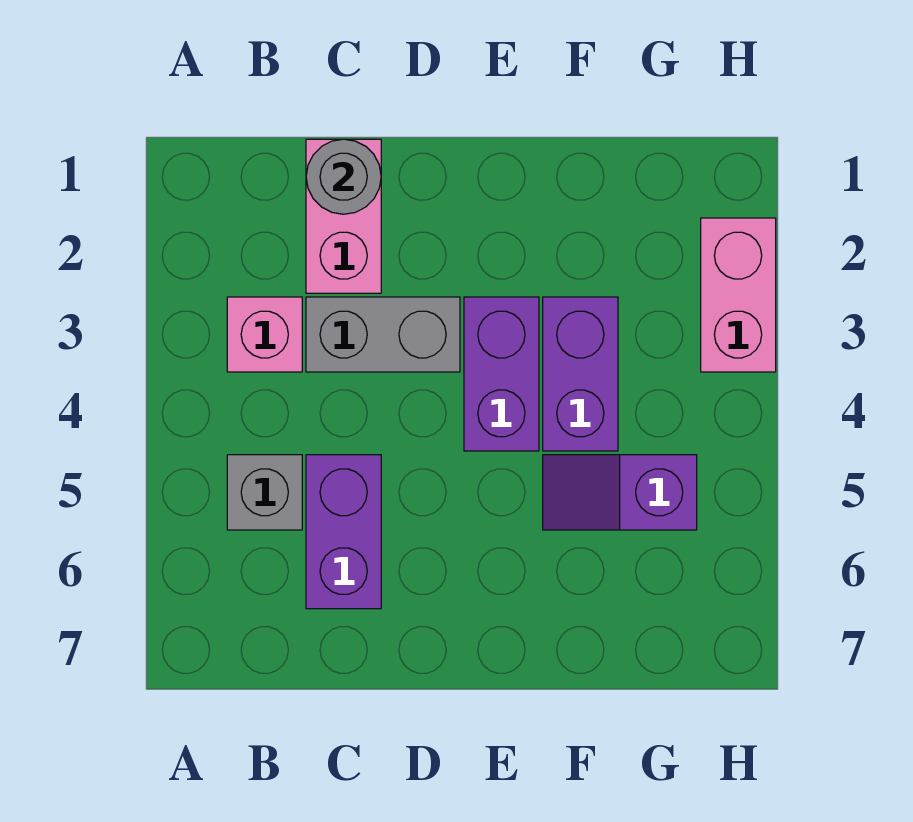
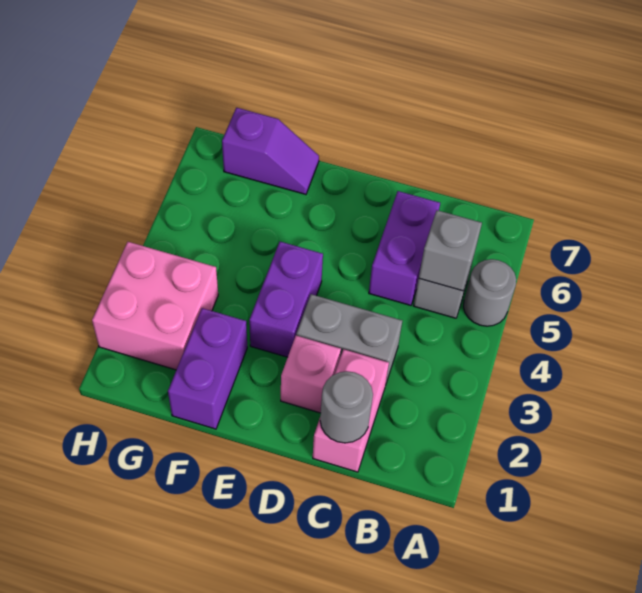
none -> grey 1x1 round brick [463,259,516,326]
pink 1x1 brick [227,297,302,372] -> pink 1x1 brick moved to [281,336,341,413]
none -> grey 1x1 brick [419,210,482,291]
purple 1x2 brick [543,297,618,451] -> purple 1x2 brick moved to [168,308,247,429]
purple 1x2 slope [543,455,697,530] -> purple 1x2 slope moved to [222,108,319,194]
pink 1x2 brick [701,218,776,372] -> pink 2x2 brick [92,242,218,370]

